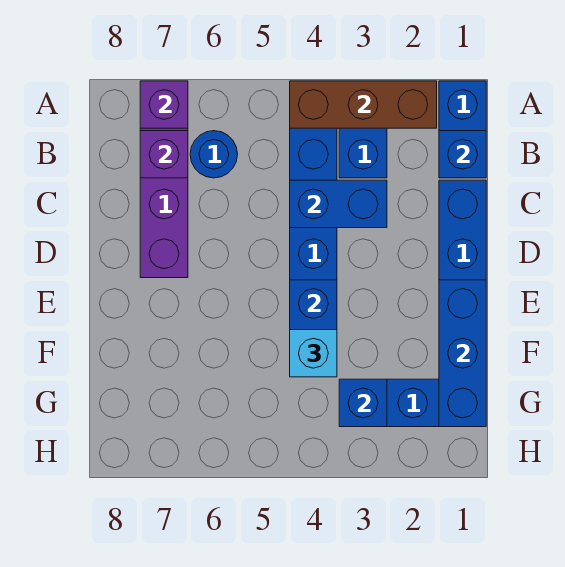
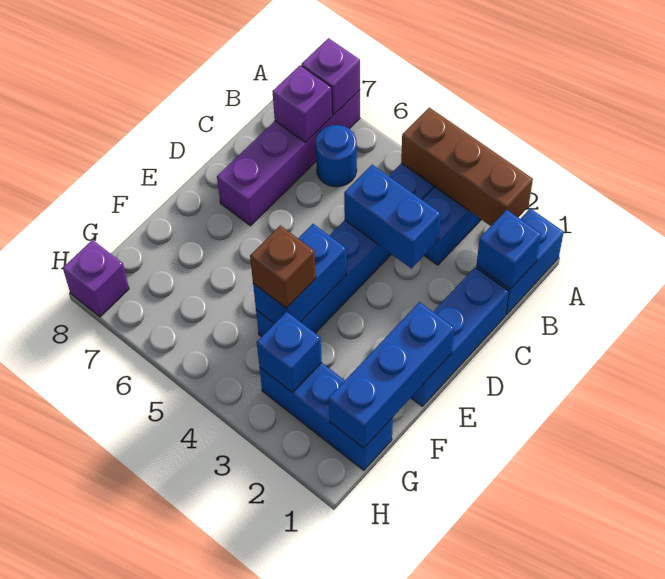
cyan 1x1 brick [290,330,337,377] -> brown 1x1 brick [250,225,316,308]
none -> purple 1x1 brick [63,240,129,317]

